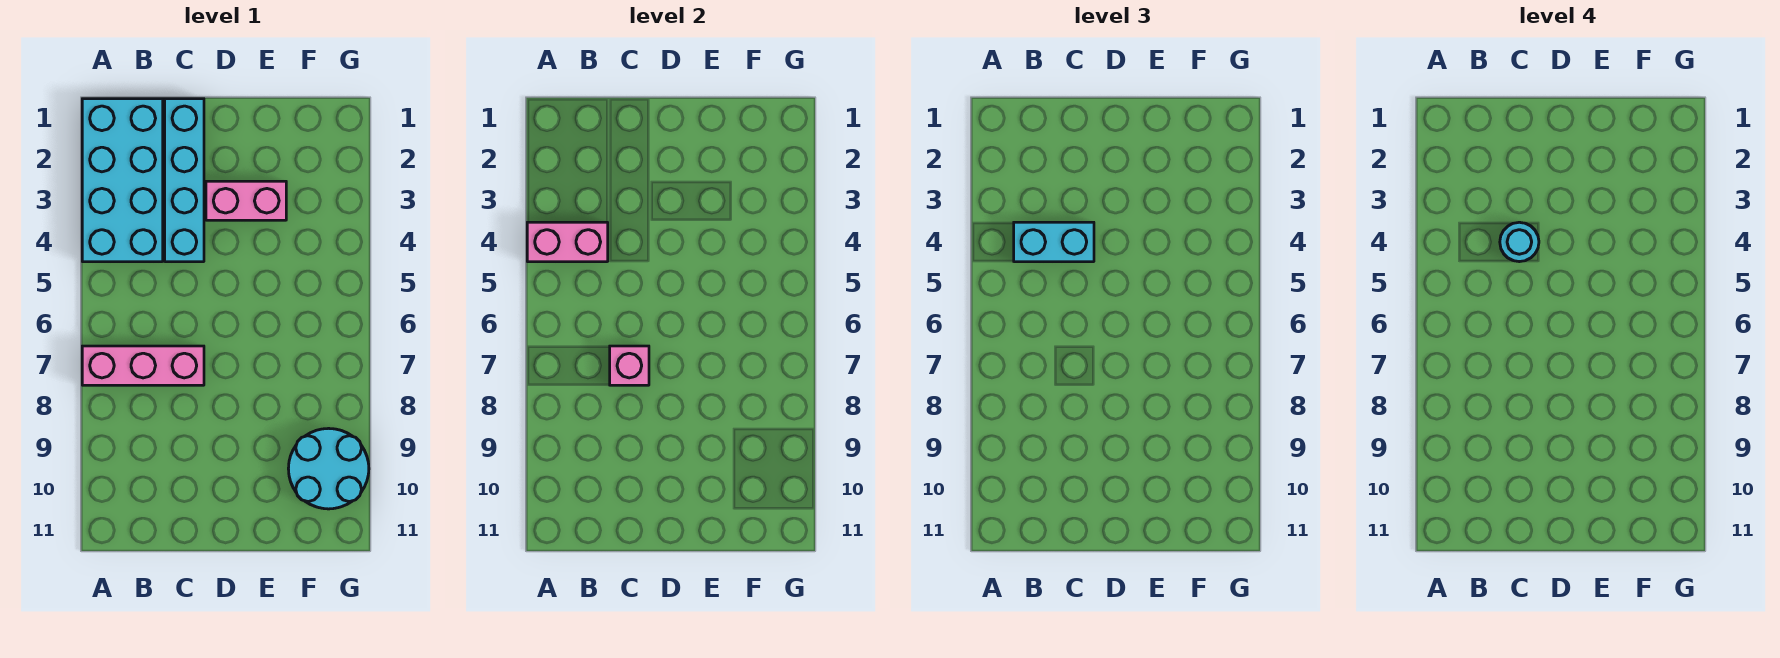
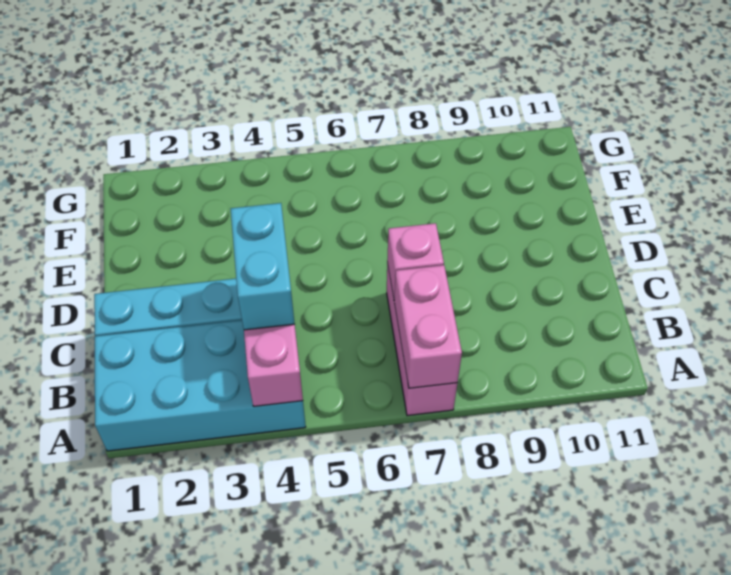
cyan 1x1 round brick [1500,222,1539,262] -> none
pink 1x2 brick [206,181,286,220] -> pink 1x2 brick moved to [394,265,462,388]
cyan 2x2 round brick [288,428,369,509] -> none

